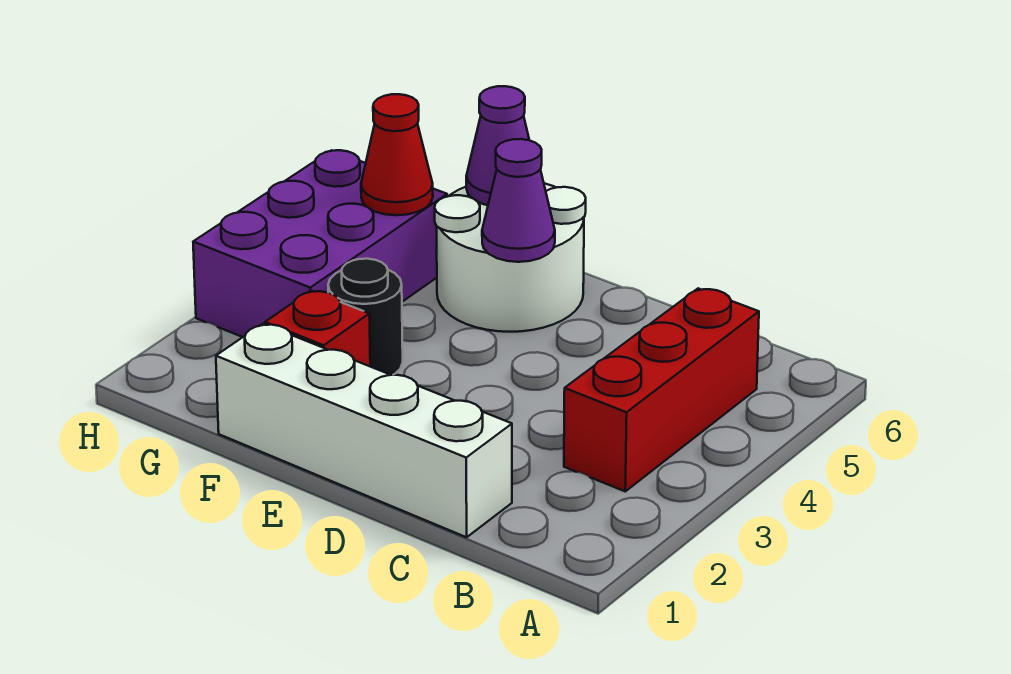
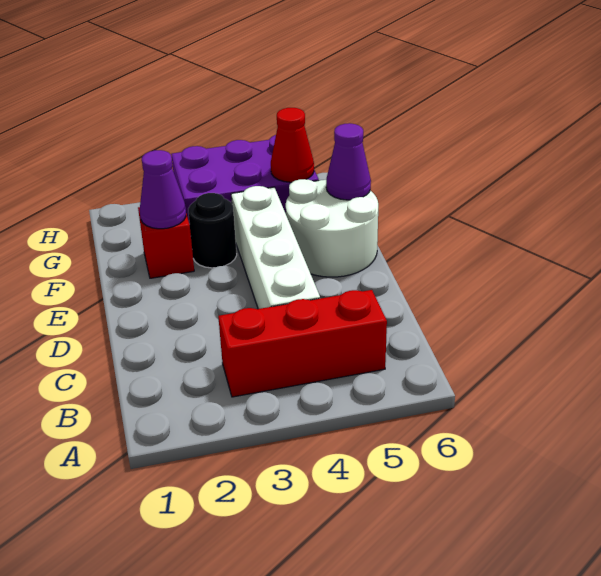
white 1x4 brick [216,324,512,537] -> white 1x4 brick moved to [231,186,320,309]
purple 1x1 cone [482,139,555,262] -> purple 1x1 cone moved to [140,150,186,229]

